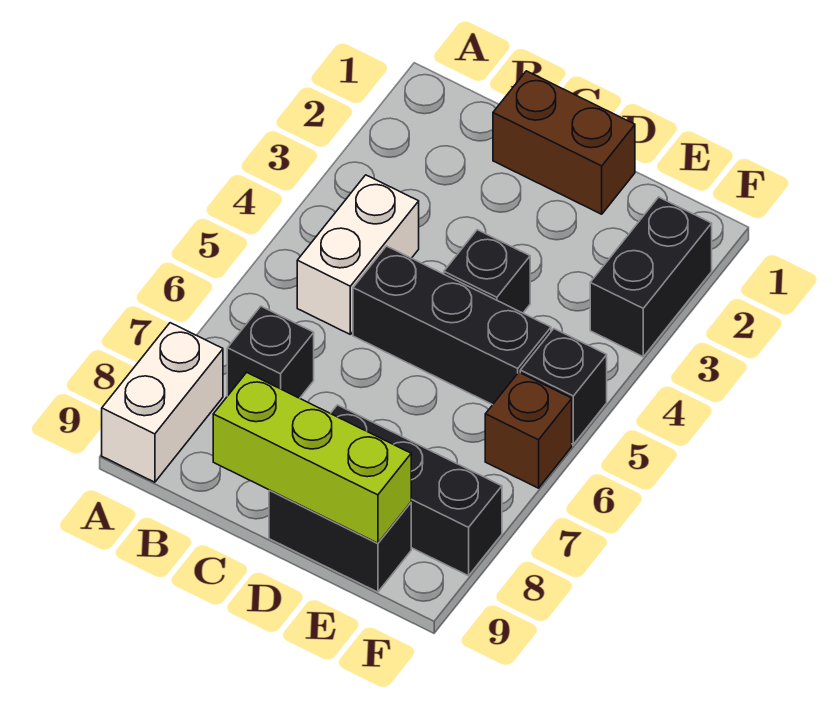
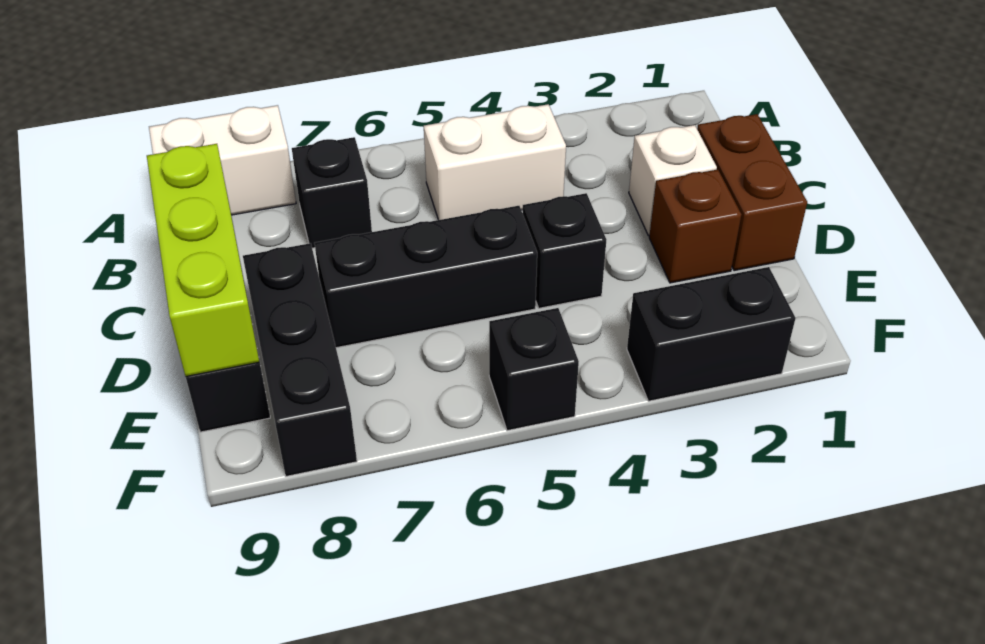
none -> white 1x1 brick [629,125,717,235]
black 1x3 brick [353,246,551,405] -> black 1x3 brick turned to [315,206,537,348]
brown 1x1 brick [485,373,572,488] -> brown 1x1 brick moved to [649,170,741,283]

